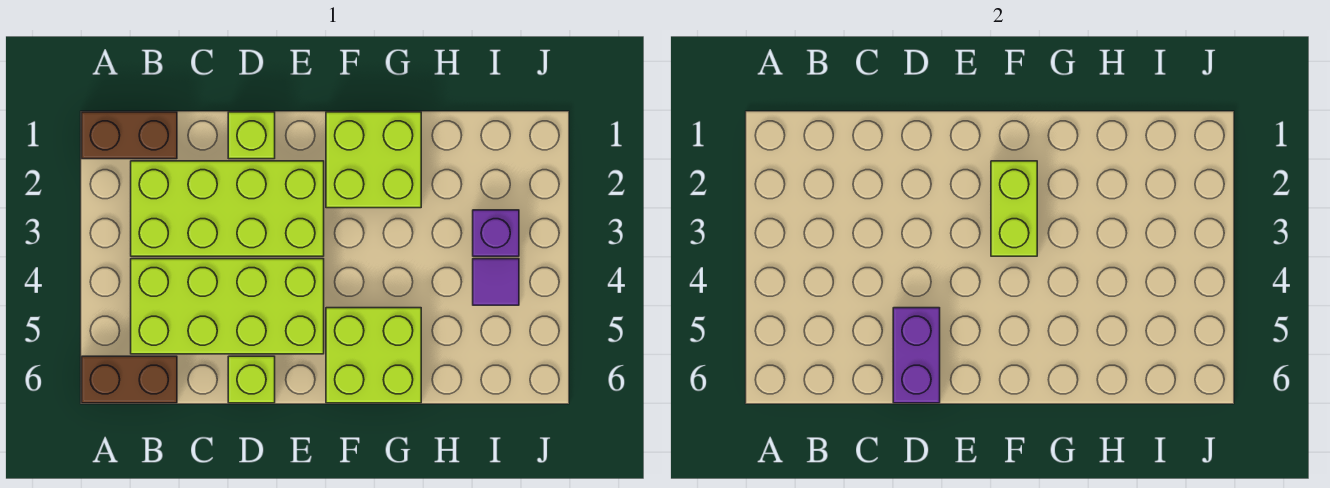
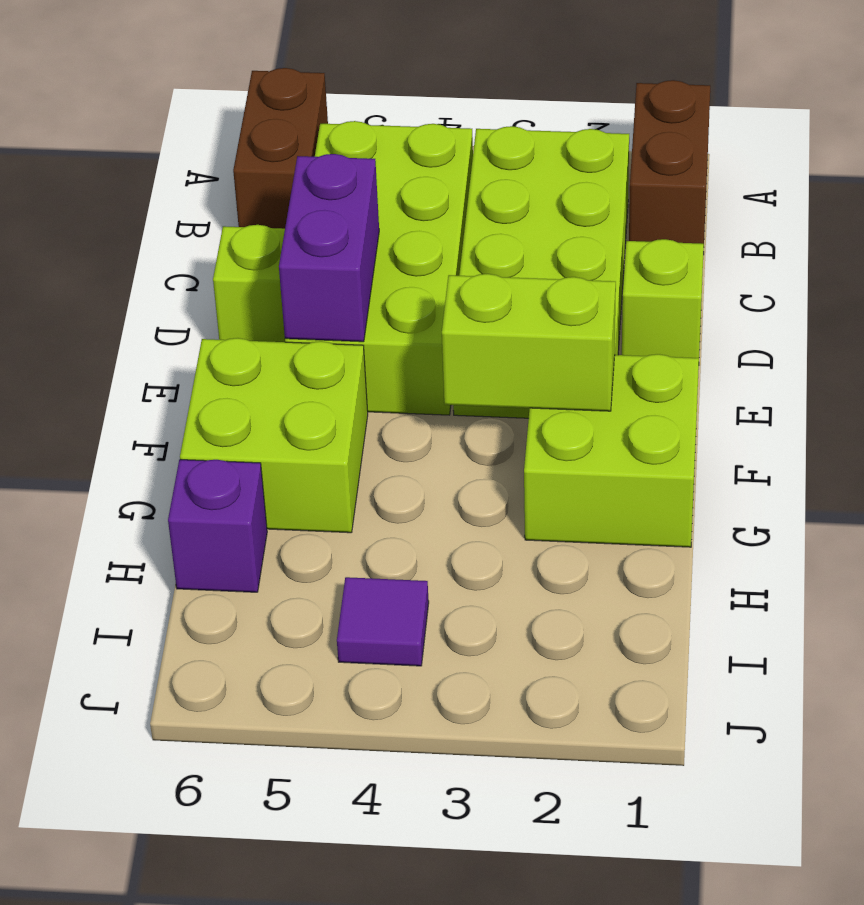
purple 1x2 brick [893,308,940,403] -> purple 1x2 brick turned to [279,154,379,342]
purple 1x1 brick [473,210,519,256] -> purple 1x1 brick moved to [168,460,267,592]

